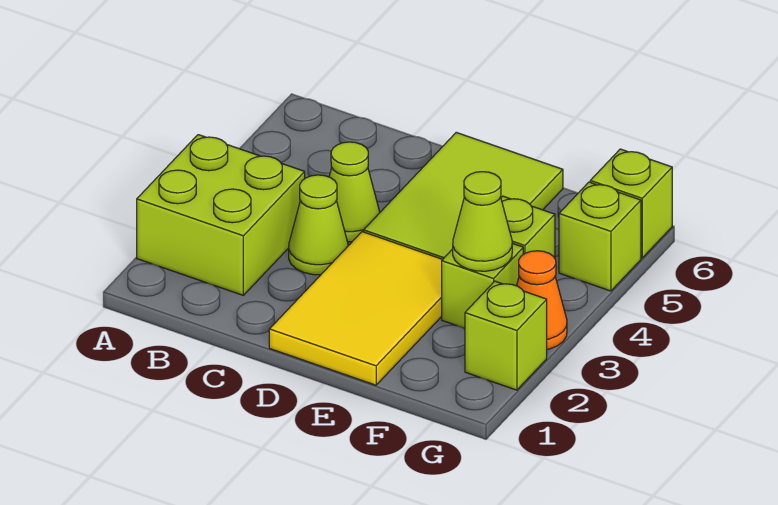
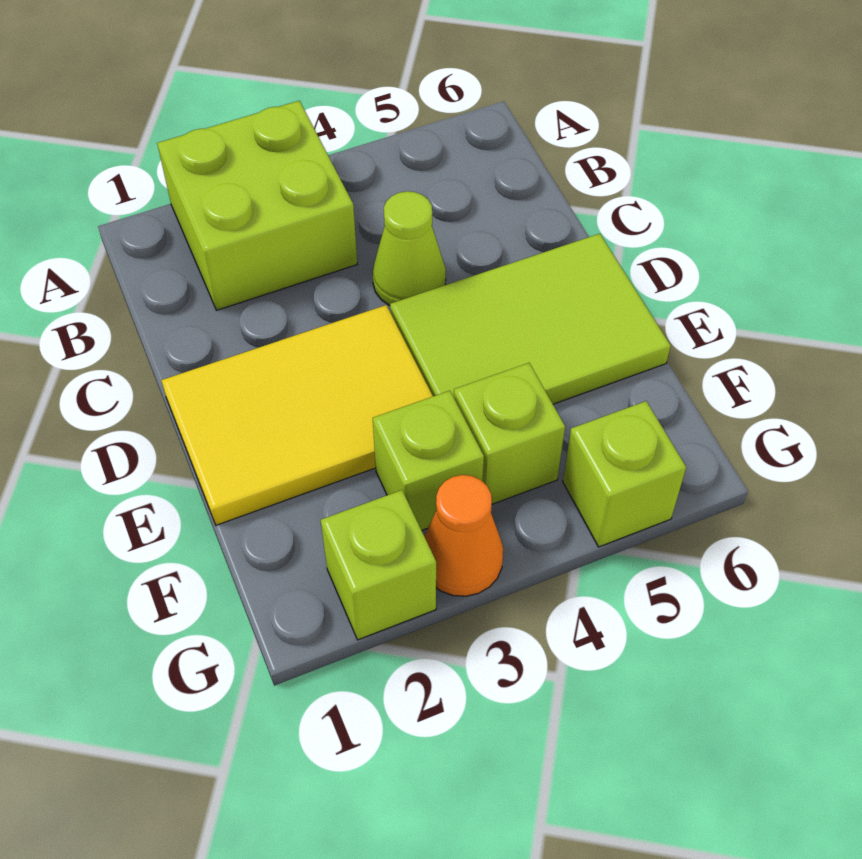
lime 1x1 cone [289,175,348,275] -> none
lime 1x1 cone [453,172,512,271] -> none
lime 1x1 brick [590,149,672,258] -> none

